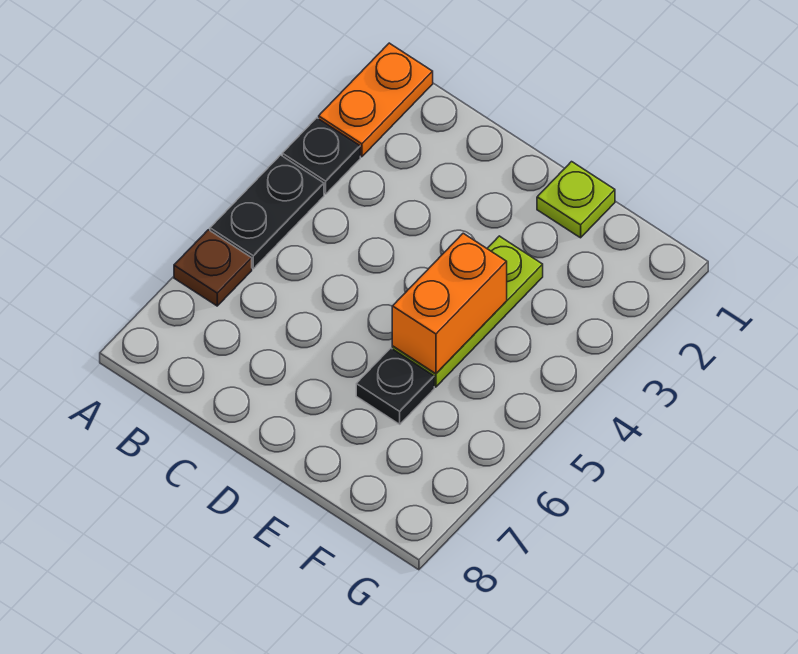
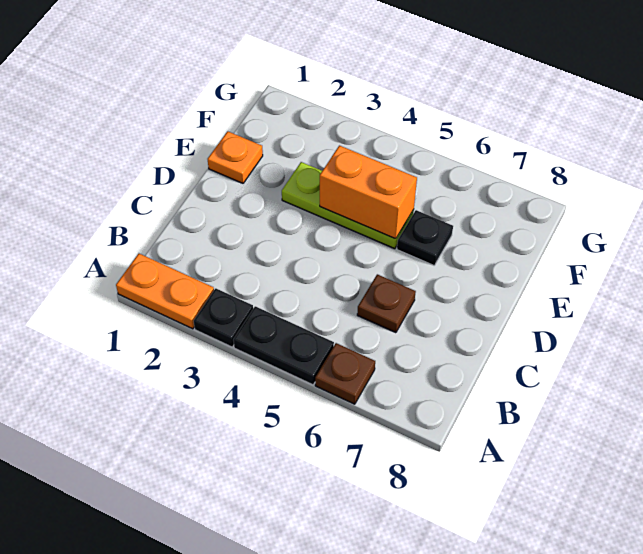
none -> brown 1x1 plate [357,274,416,333]
lime 1x1 plate [537,162,615,238] -> orange 1x1 plate [208,131,263,183]

